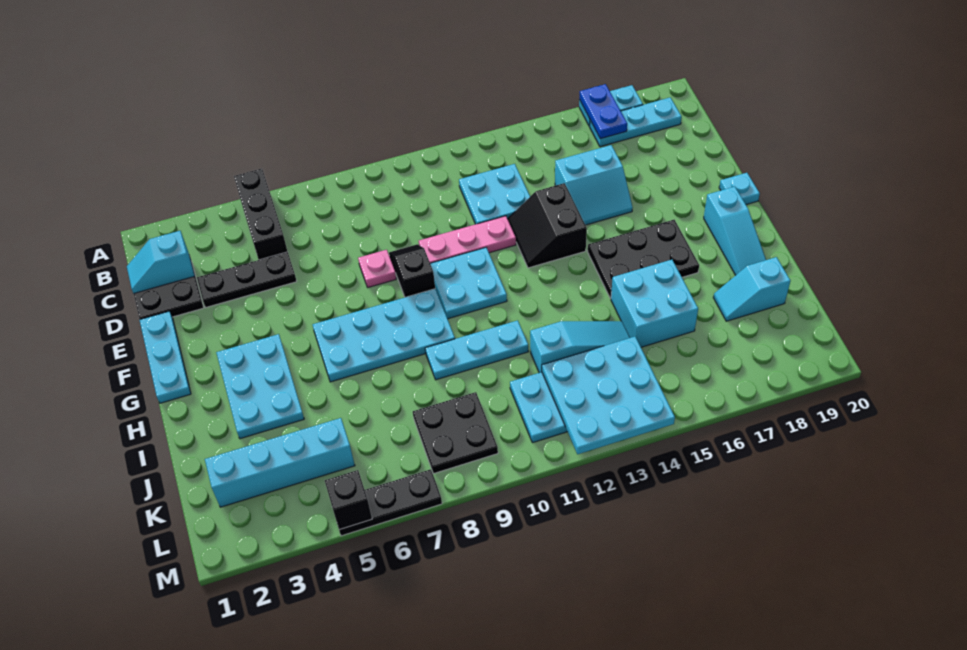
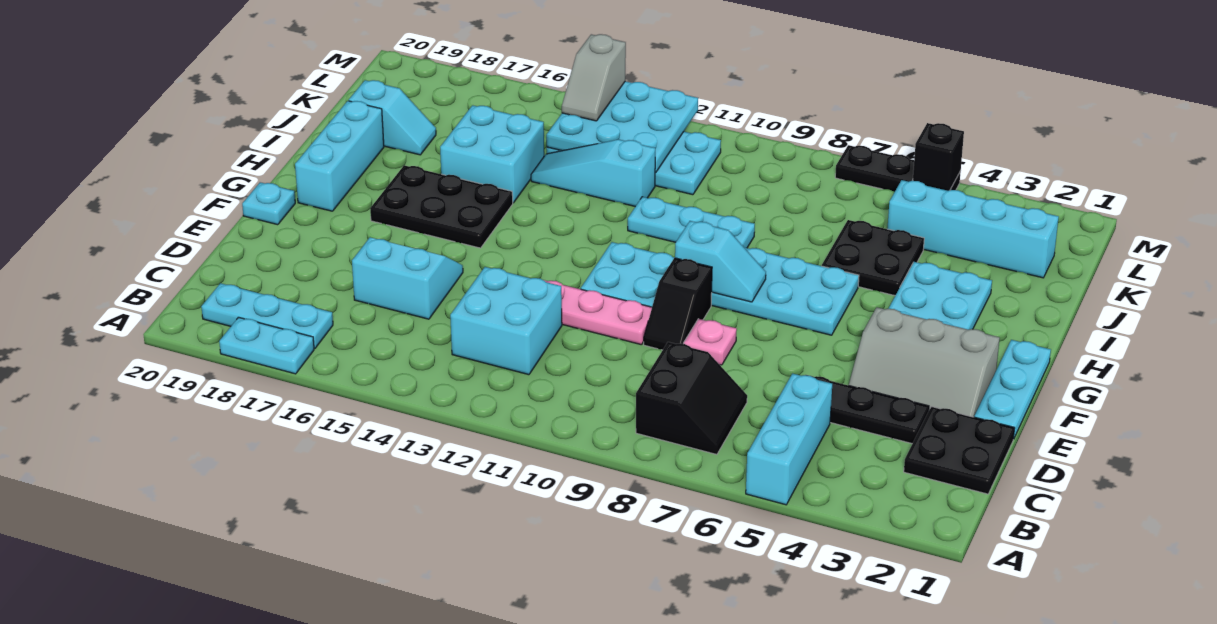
black 1x3 brick [234,168,288,260] -> cyan 1x3 brick [746,374,832,505]
blue 1x2 plate [579,84,627,139] -> none
cyan 1x2 slope [127,231,195,294] -> cyan 1x2 slope moved to [675,221,766,302]
cyan 2x2 plate [459,164,530,224] -> cyan 2x2 brick [450,267,562,375]
none -> grey 2x3 slope [849,307,1000,417]
black 2x2 slope [508,183,587,268] -> black 2x2 slope moved to [636,342,747,455]
cyan 1x3 slope [704,187,766,275] -> cyan 1x3 brick [295,101,384,211]
black 2x2 plate [413,392,498,474] -> black 2x2 plate moved to [822,220,924,296]
none -> grey 1x2 slope [562,34,626,121]

